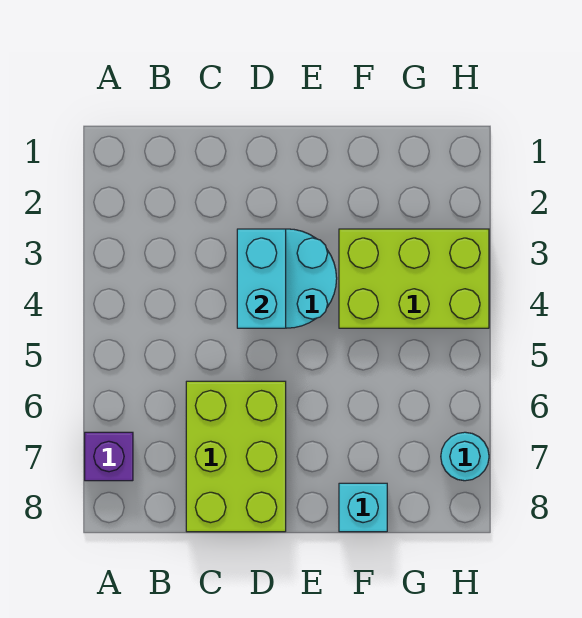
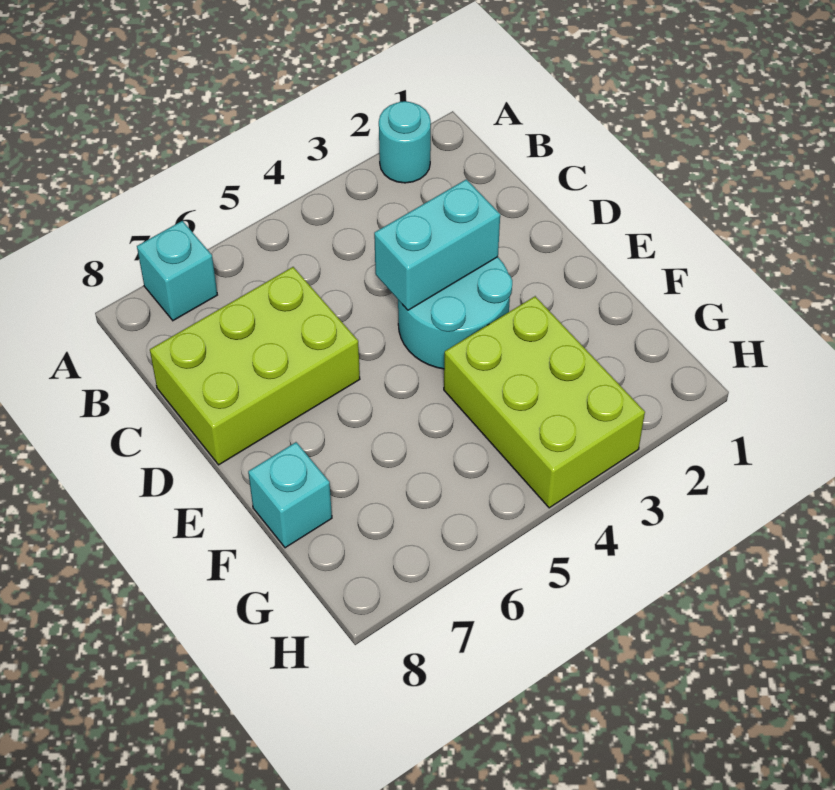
purple 1x1 brick [85,432,133,481] -> cyan 1x1 brick [137,221,217,321]
cyan 1x1 round brick [441,432,489,481] -> cyan 1x1 round brick moved to [379,101,431,183]

